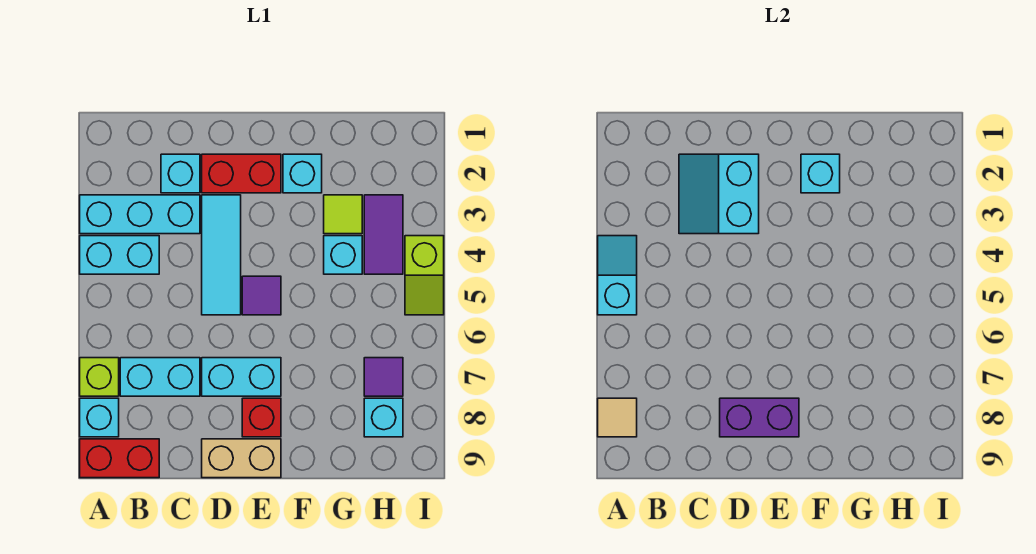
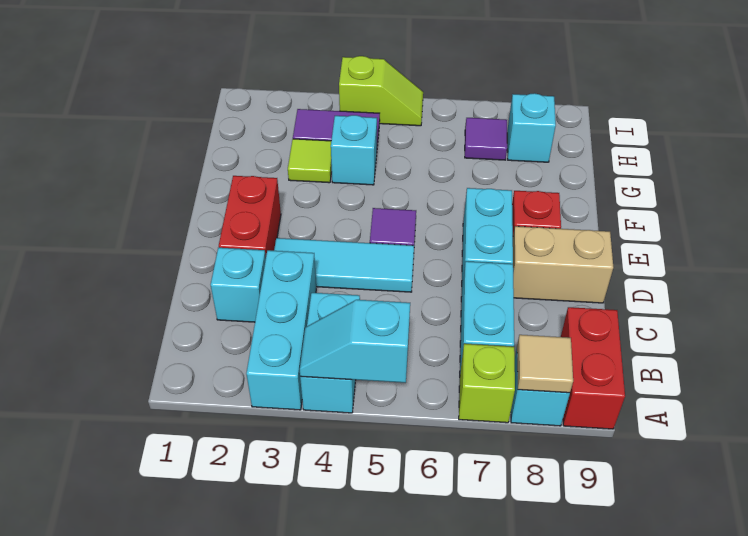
cyan 2x2 slope [679,154,759,234] -> none
purple 1x2 brick [720,398,799,437] -> none
tan 1x2 brick [202,439,281,478] -> tan 1x2 brick turned to [513,226,613,303]
cyan 1x1 brick [283,154,322,193] -> none
cyan 1x1 brick [801,154,840,193] -> none

